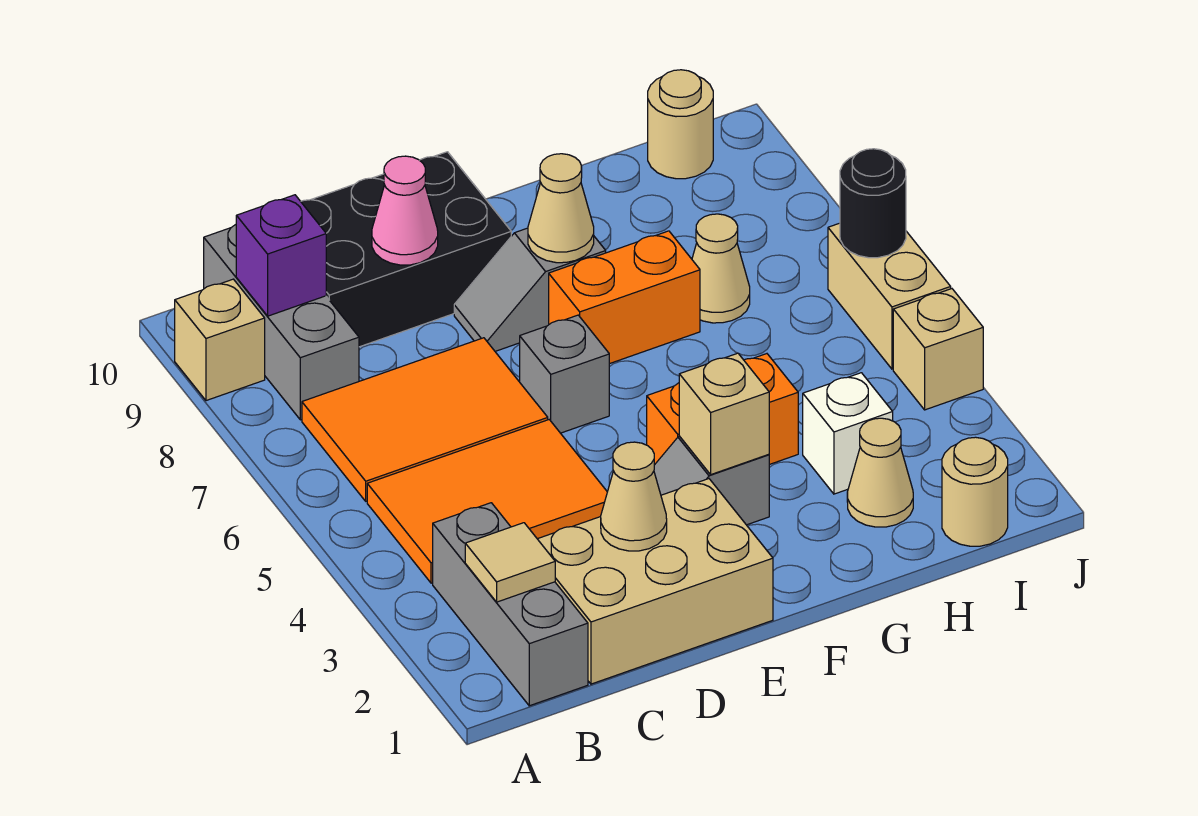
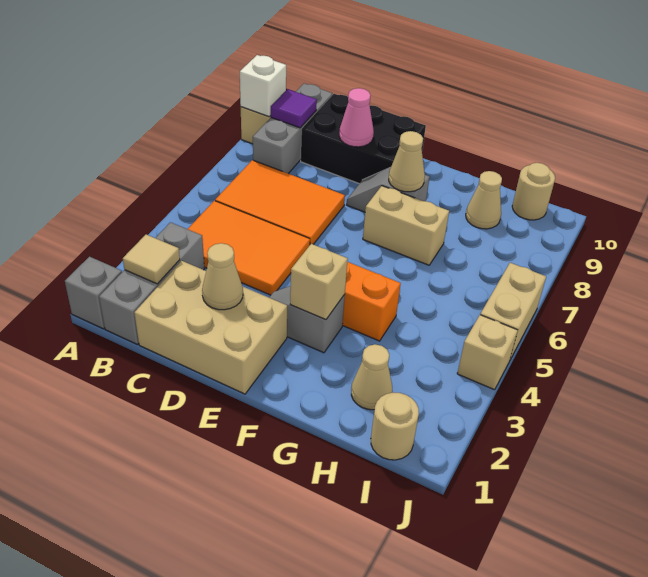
purple 1x1 brick [236,195,326,316] -> purple 1x1 tile [271,89,317,128]
grey 1x1 brick [520,315,609,433] -> grey 1x1 brick moved to [65,257,122,329]
orange 1x2 brick [549,231,700,364] -> tan 1x2 brick [363,186,449,265]
white 1x1 brick [803,373,893,494] -> white 1x1 brick moved to [240,55,286,117]
tan 1x1 cone [692,214,750,323] -> tan 1x1 cone moved to [466,171,502,229]
black 1x1 round brick [840,149,906,258] -> none

